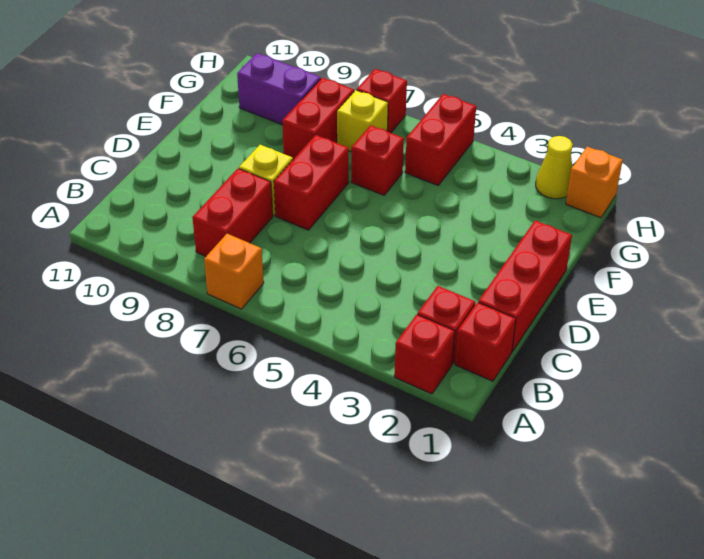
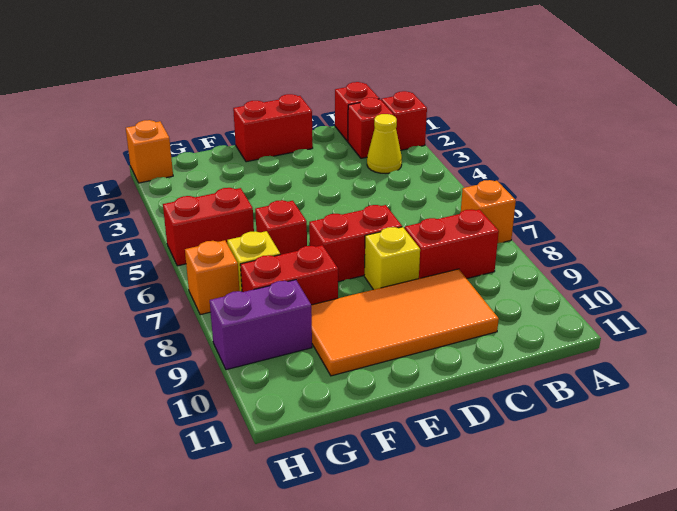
red 1x3 brick [478,221,572,352] -> red 1x2 brick [233,94,313,162]
none -> orange 2x4 tile [311,269,499,376]
purple 1x2 brick [237,53,321,125] -> purple 1x2 brick turned to [210,280,312,370]
yellow 1x1 cone [536,136,573,199] -> yellow 1x1 cone moved to [367,114,402,173]
red 1x1 brick [357,69,407,133] -> orange 1x1 brick [185,240,239,315]

